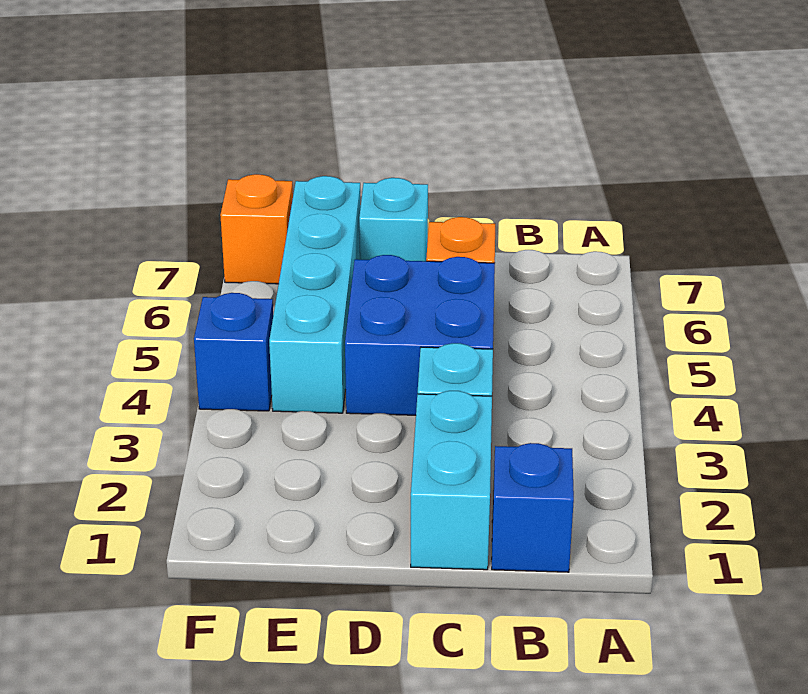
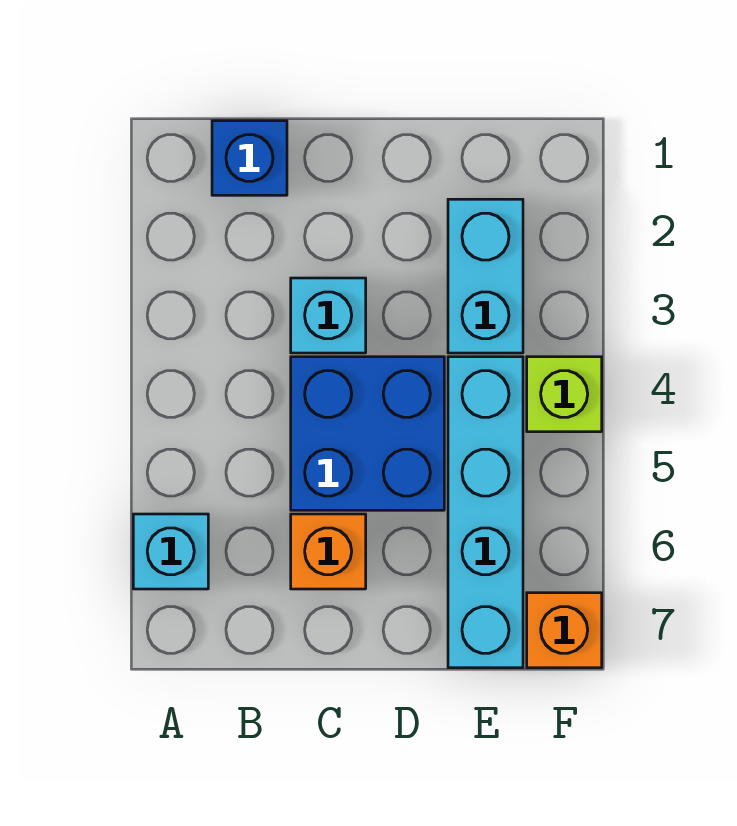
cyan 1x2 brick [411,391,492,570] -> cyan 1x2 brick moved to [448,199,523,353]
cyan 1x1 brick [359,178,428,261] -> cyan 1x1 brick moved to [133,514,208,589]
blue 1x1 brick [194,293,273,411] -> lime 1x1 brick [527,357,602,432]

